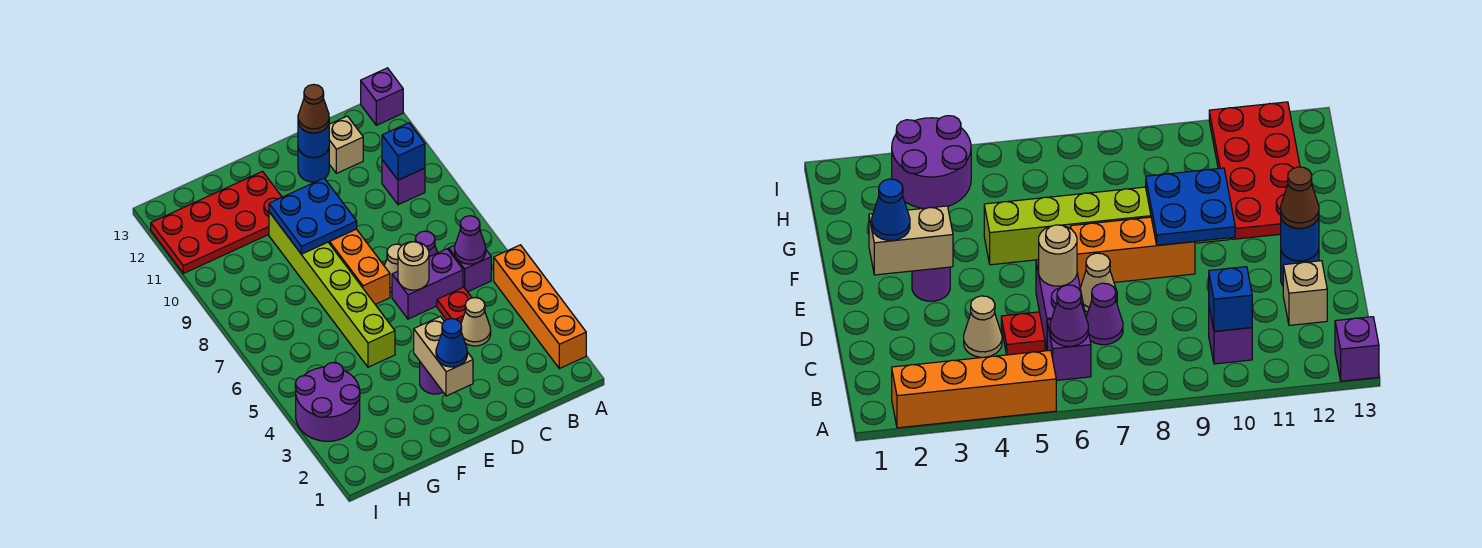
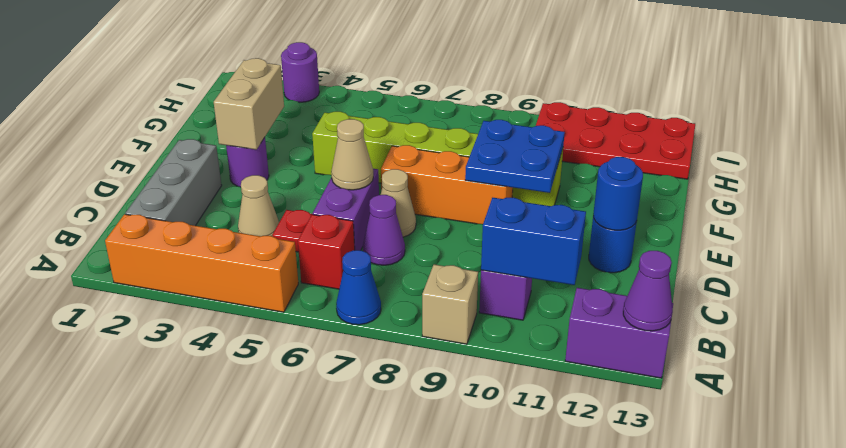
purple 1x1 brick [361,68,403,125] -> purple 1x2 brick [565,288,673,378]
none -> grey 1x3 brick [125,139,222,226]
purple 1x1 brick [449,245,491,292] -> red 1x1 brick [298,214,355,289]
purple 1x1 cone [455,216,486,264] -> purple 1x1 cone moved to [623,251,673,331]
blue 1x1 brick [382,123,425,180] -> blue 1x2 brick [481,198,586,285]
tan 1x1 brick [329,116,363,173] -> tan 1x1 brick moved to [422,265,478,344]
tan 1x1 round brick [398,242,429,290] -> tan 1x1 cone [331,119,373,190]
brown 1x1 cone [298,84,329,133] -> none
tan 1x2 brick [414,317,473,396] -> tan 1x2 brick turned to [214,58,284,150]
blue 1x1 cone [436,319,467,367] -> blue 1x1 cone moved to [336,250,381,325]
red 2x4 plate [151,172,282,274] -> red 2x4 plate turned to [536,102,695,179]
purple 2x2 round brick [295,363,360,441] -> purple 1x1 round brick [281,42,319,102]

